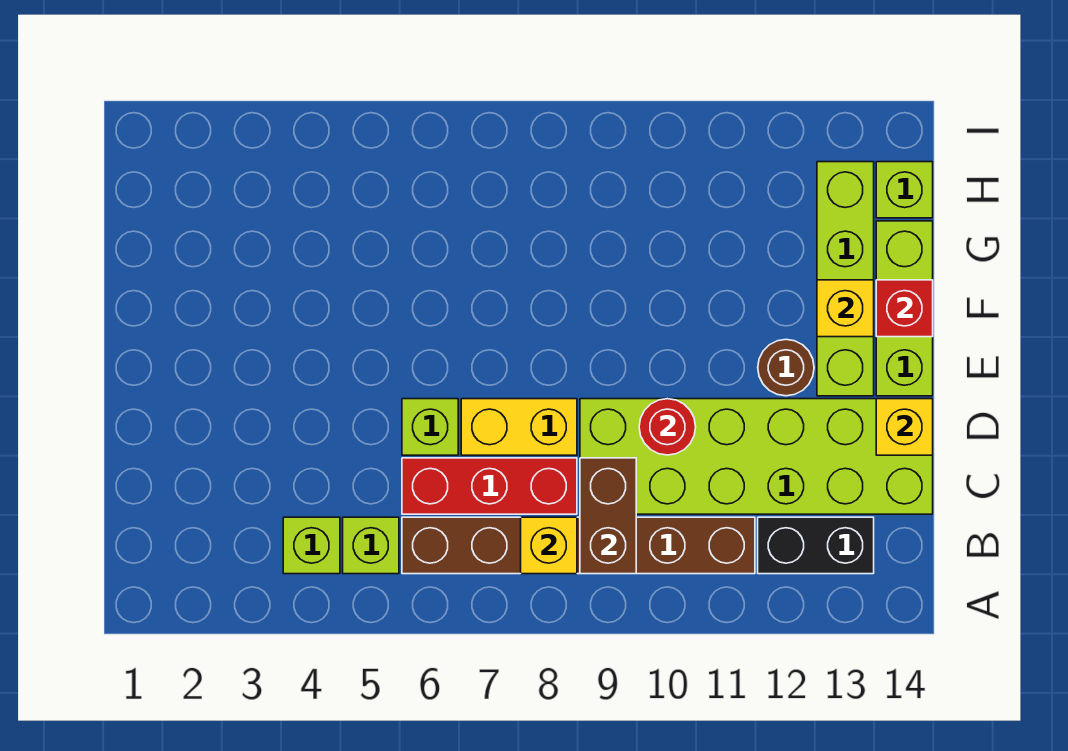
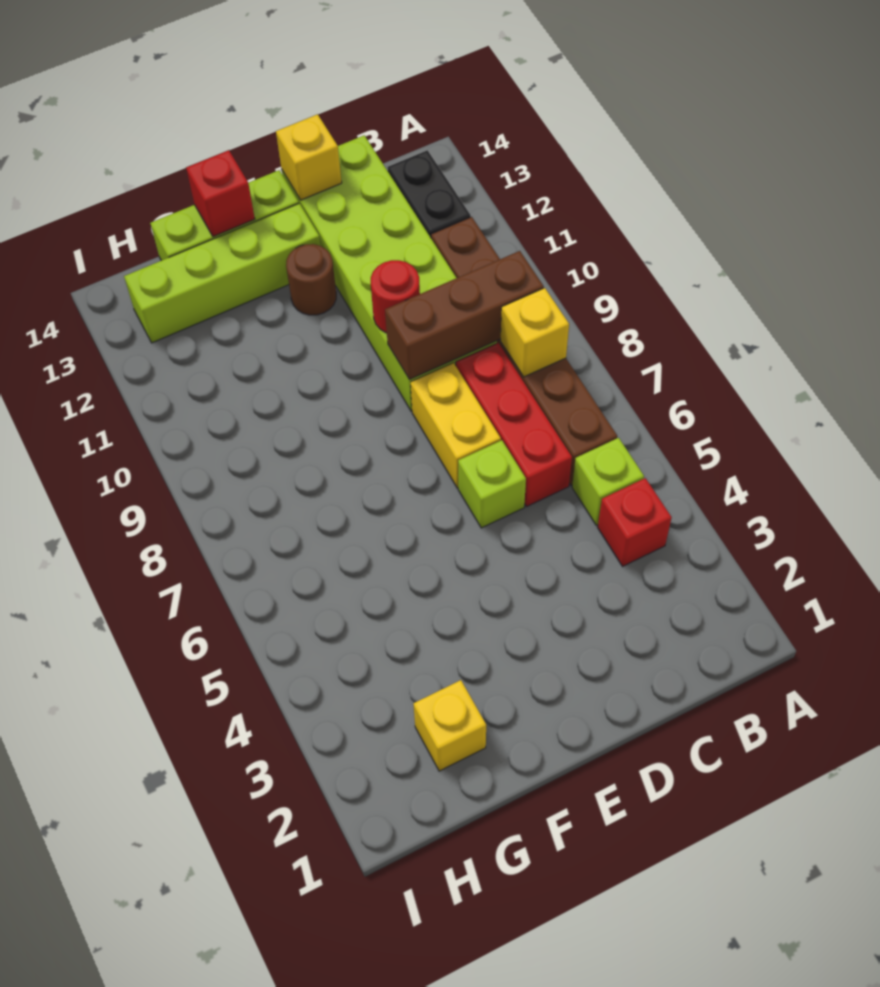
lime 1x1 brick [283,517,340,574] -> red 1x1 brick [598,478,672,566]
brown 1x2 brick [580,458,636,574] -> brown 1x3 brick [385,251,544,380]
yellow 1x1 brick [817,280,874,337] -> yellow 1x1 brick moved to [413,680,486,771]
lime 1x1 brick [876,162,933,218] -> none

